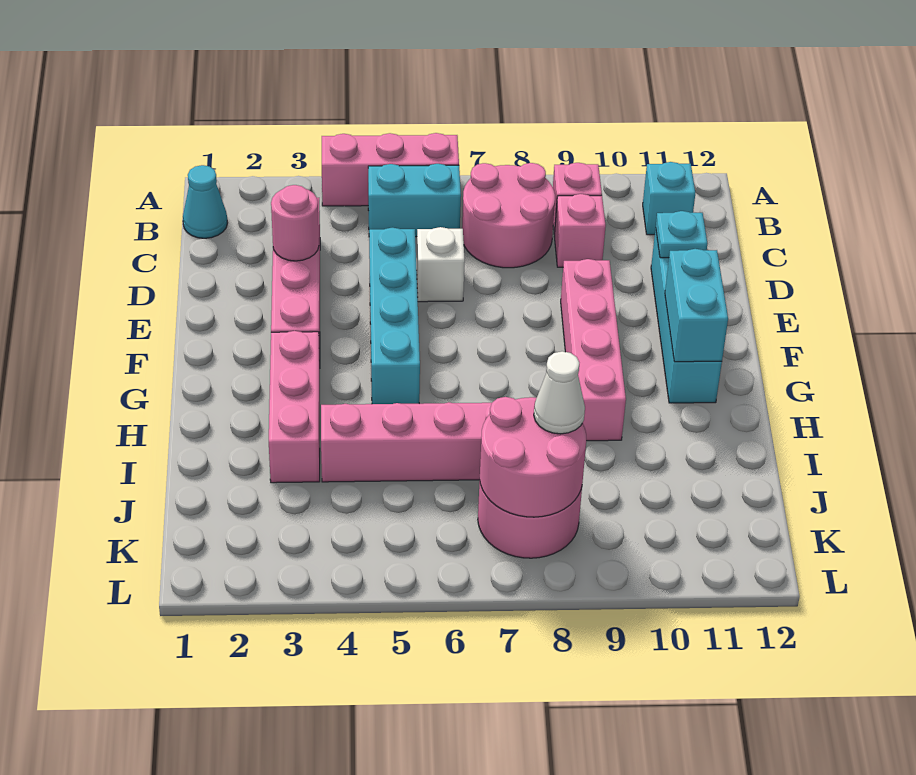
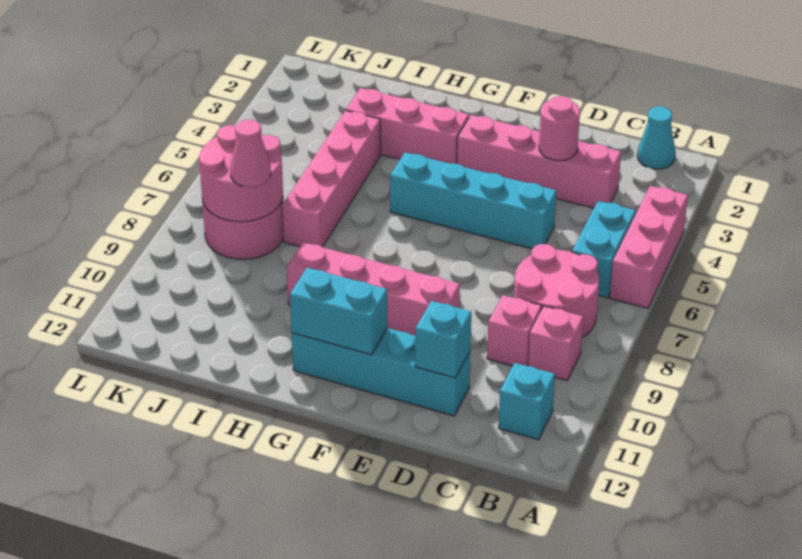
white 1x1 brick [417,227,465,302] -> none
cyan 1x1 plate [656,211,707,258] -> cyan 1x1 brick [415,301,471,378]
white 1x1 cone [534,351,585,434] -> pink 1x1 cone [230,120,271,187]

